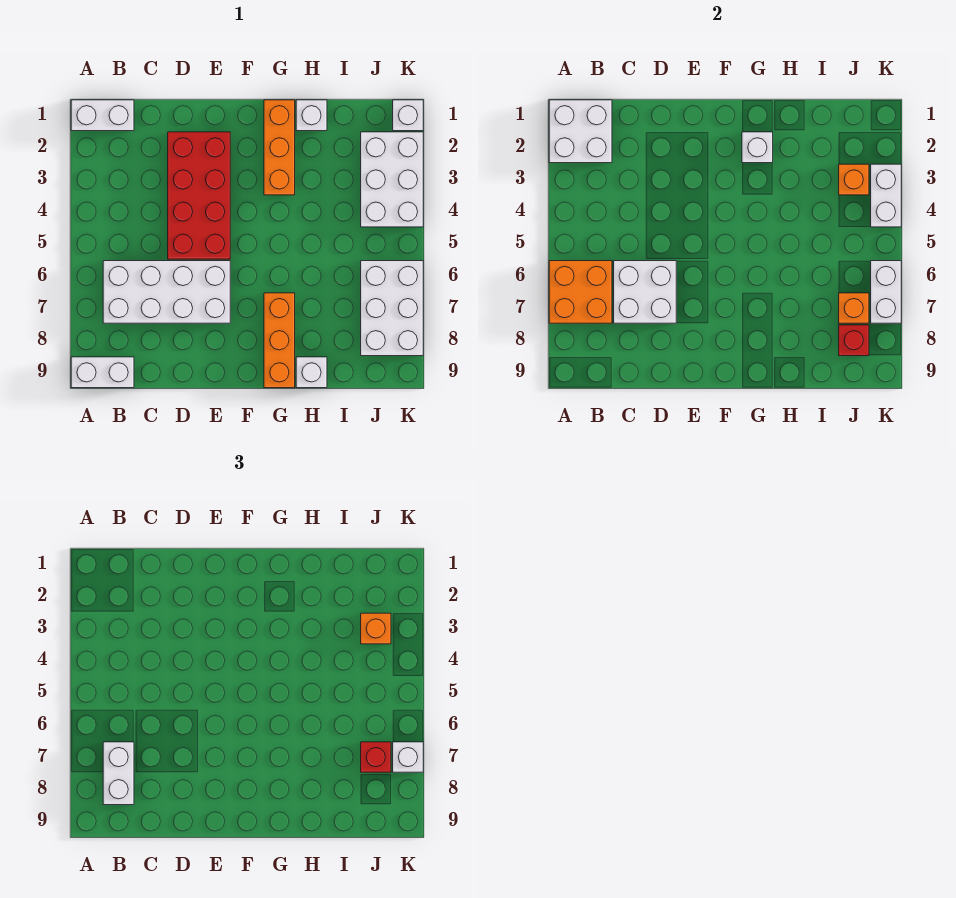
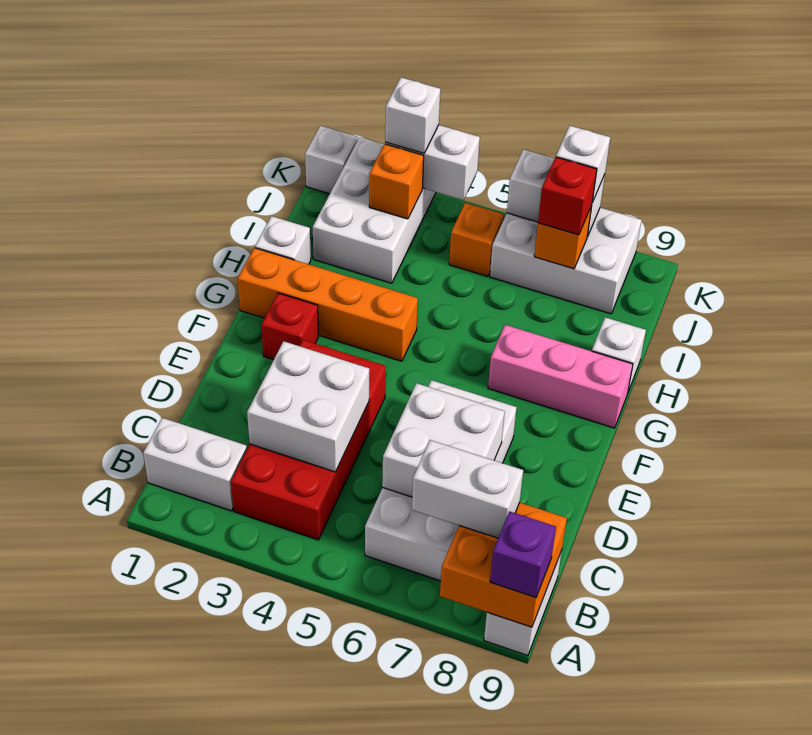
white 1x2 brick [71,100,134,131] -> white 1x2 brick turned to [143,418,247,511]
white 2x2 brick [549,100,612,163] -> white 2x2 brick moved to [247,341,369,472]
orange 2x2 brick [549,261,612,323] -> orange 2x2 brick moved to [440,503,567,627]
none -> purple 1x1 brick [490,511,556,597]
red 2x4 brick [168,132,230,259] -> red 2x4 brick turned to [231,340,386,540]
orange 1x3 brick [264,100,295,195] -> orange 1x4 brick [238,248,418,361]
white 1x1 brick [742,132,773,163] -> white 1x1 brick moved to [385,77,440,153]
orange 1x3 brick [264,293,295,388] -> pink 1x3 brick [488,325,633,428]
white 2x3 brick [361,132,423,227] -> white 2x3 brick turned to [313,137,436,283]
orange 1x1 brick [361,613,391,644] -> orange 1x1 brick moved to [449,203,504,276]
red 1x1 brick [839,325,869,356] -> red 1x1 brick moved to [261,293,319,360]

